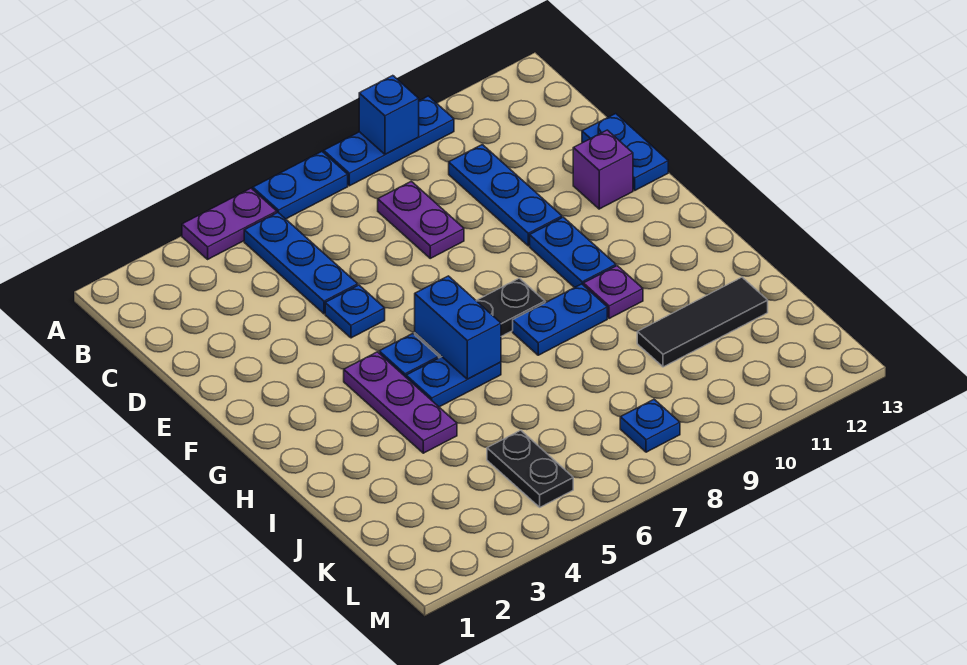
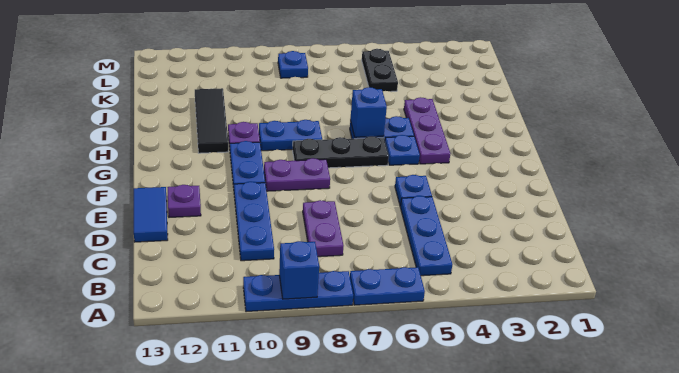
purple 1x2 plate [182,188,277,259] -> purple 1x2 plate moved to [264,158,330,191]
blue 1x2 plate [582,114,668,190] -> blue 1x2 tile [134,187,168,242]
purple 1x1 brick [573,130,633,209] -> purple 1x1 plate [167,185,201,217]
blue 1x2 brick [415,276,501,379] -> blue 1x1 brick [350,87,387,137]
black 1x3 tile [637,277,768,367] -> black 1x3 tile turned to [195,88,228,153]

